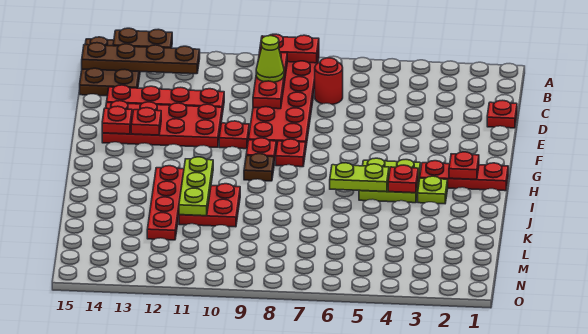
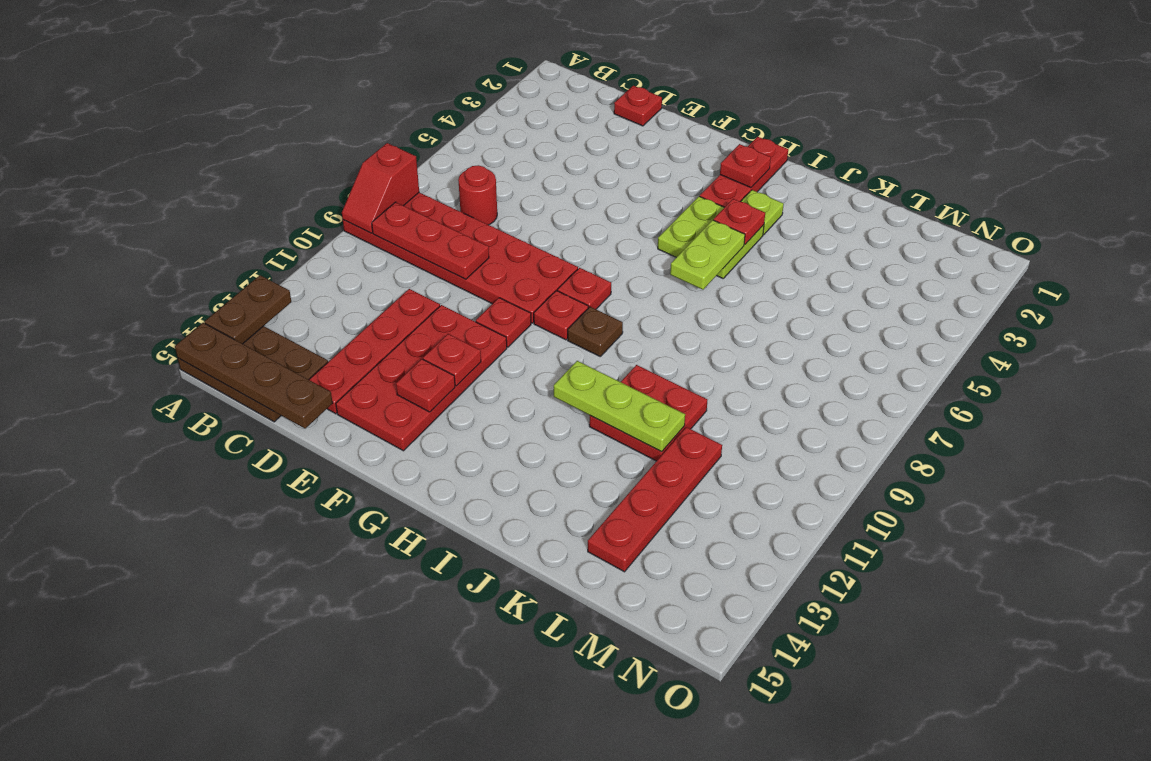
red 1x2 plate [260,34,319,63] -> red 1x2 slope [342,143,419,233]
brown 1x4 plate [82,43,200,74] -> brown 1x4 plate turned to [175,323,333,428]
lime 1x1 cone [256,36,284,82] -> none
red 1x1 plate [102,106,132,134] -> red 1x1 plate moved to [423,334,481,386]
red 1x4 plate [147,166,184,240] -> red 1x4 plate turned to [588,427,722,572]

